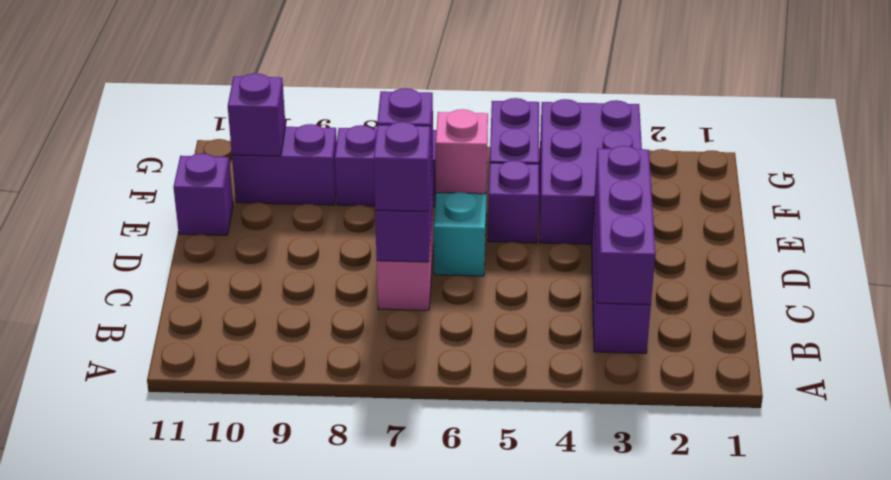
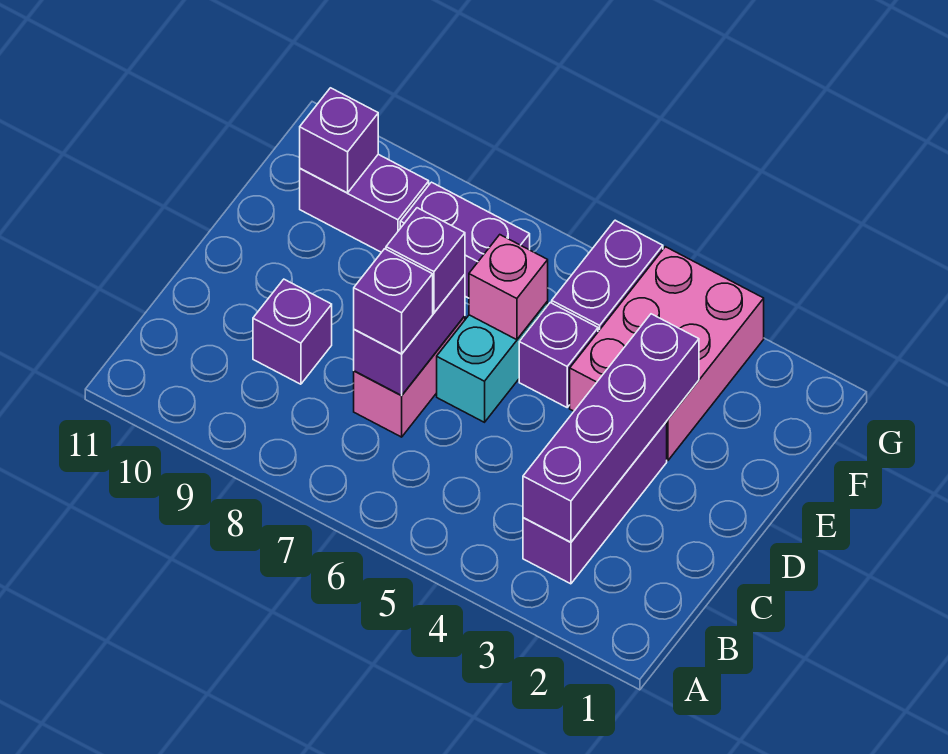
purple 1x3 brick [594,146,655,305] -> purple 1x4 brick [523,314,699,542]
purple 2x3 brick [540,99,642,244] -> pink 2x3 brick [570,247,764,460]
purple 1x1 brick [173,153,233,235] -> purple 1x1 brick moved to [253,279,332,384]

